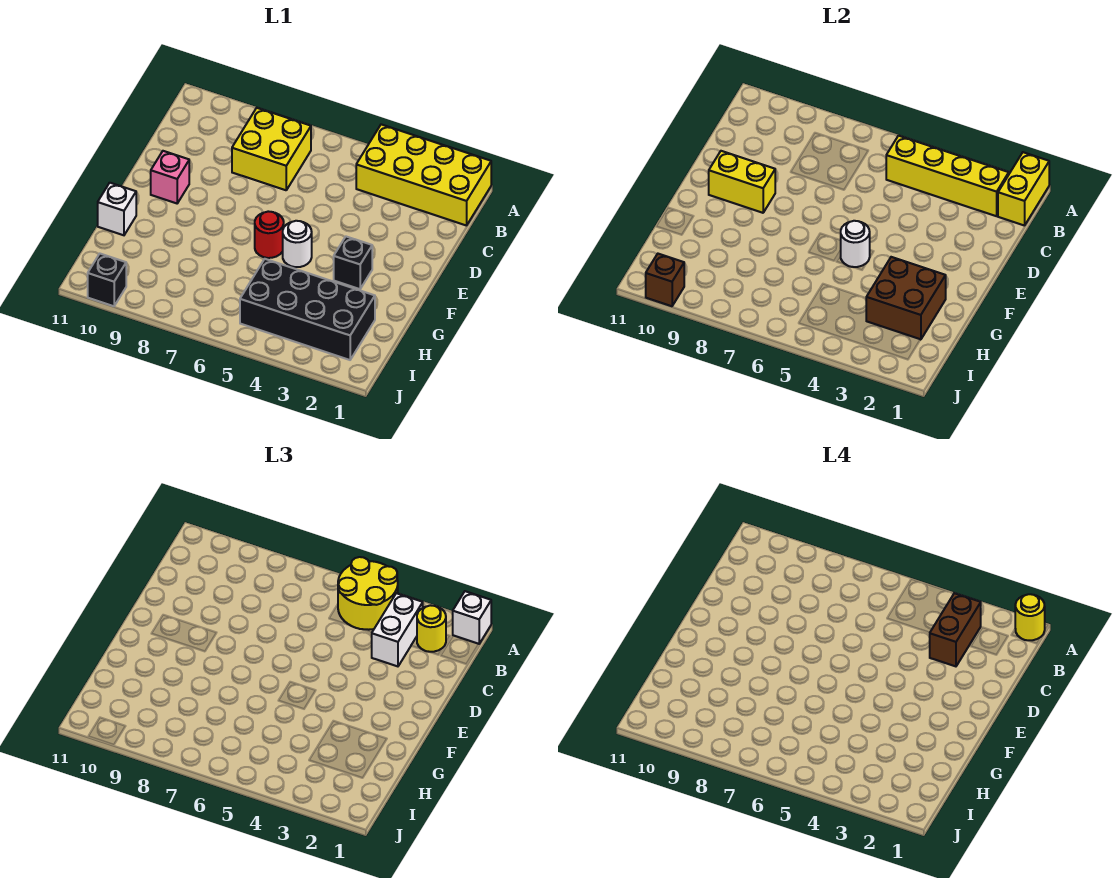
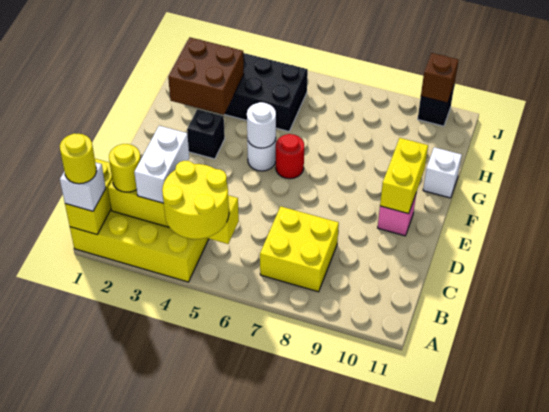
brown 1x2 brick [930,593,981,666] -> none
yellow 1x2 brick [709,151,775,213] -> yellow 1x2 brick turned to [380,138,428,214]

